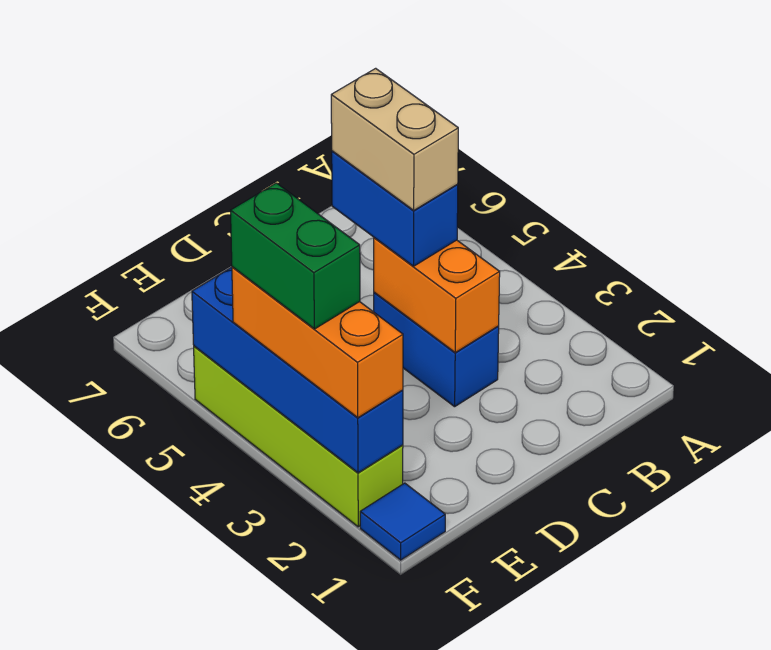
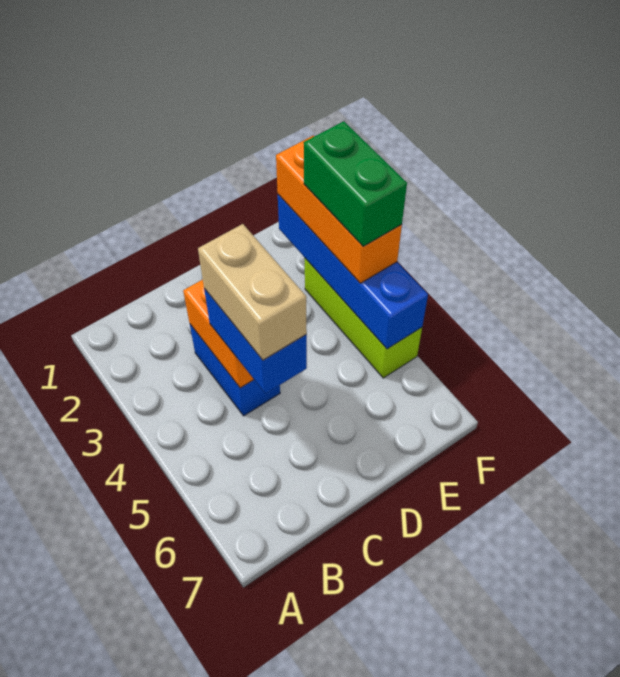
blue 1x1 tile [360,483,445,560] -> none
lime 1x4 brick [194,346,403,527] -> lime 1x3 brick [305,258,422,378]

